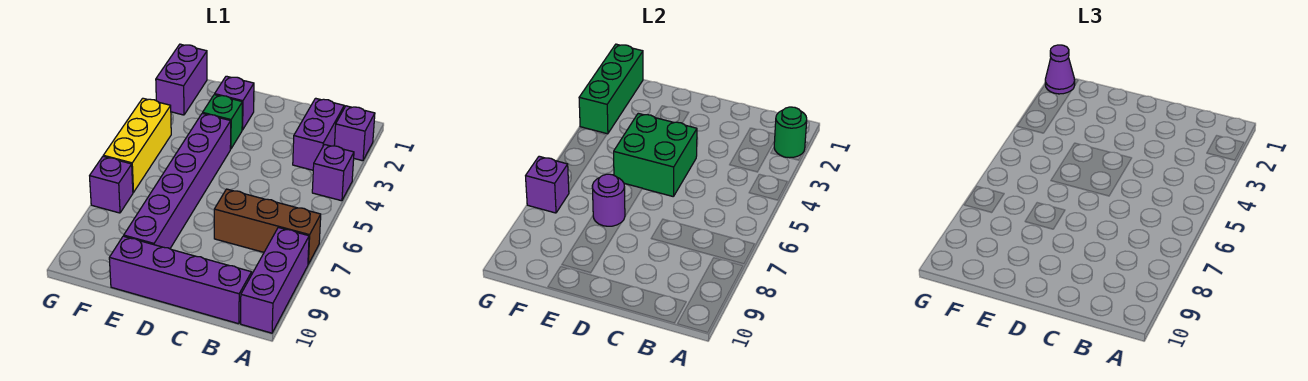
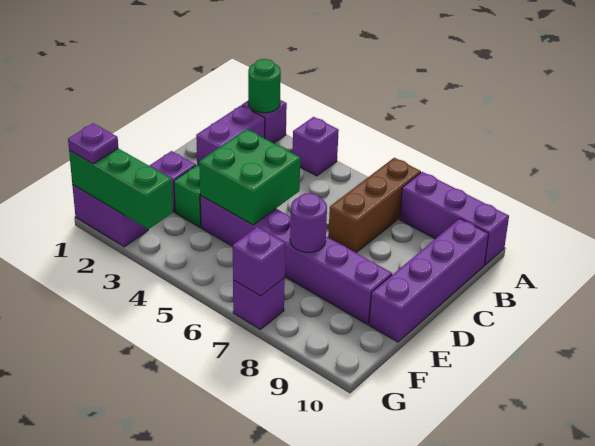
purple 1x2 brick [293,98,344,170] -> purple 1x2 brick turned to [196,105,265,166]
purple 1x1 cone [1045,45,1075,94] -> purple 1x1 plate [68,123,118,164]
yellow 1x3 brick [103,98,171,193] -> none

